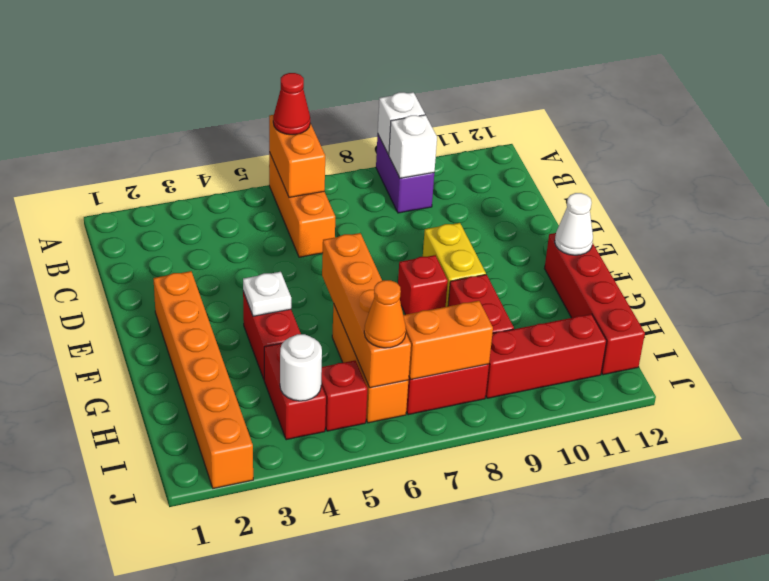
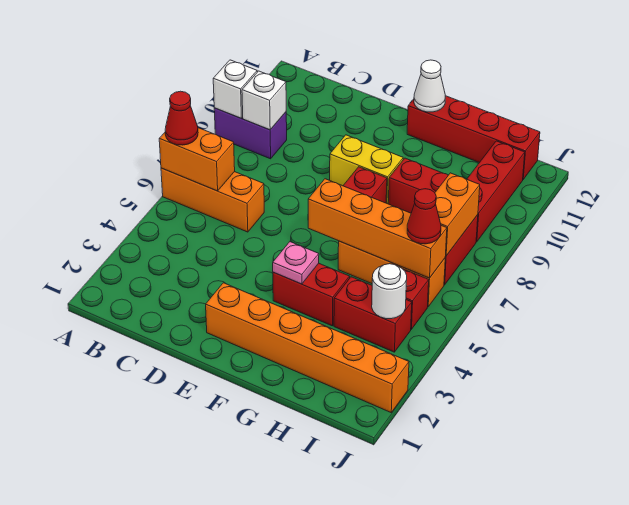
white 1x1 plate [243,272,291,316] -> pink 1x1 plate [273,242,319,284]
orange 1x1 cone [364,280,406,348] -> red 1x1 cone [407,189,441,244]

